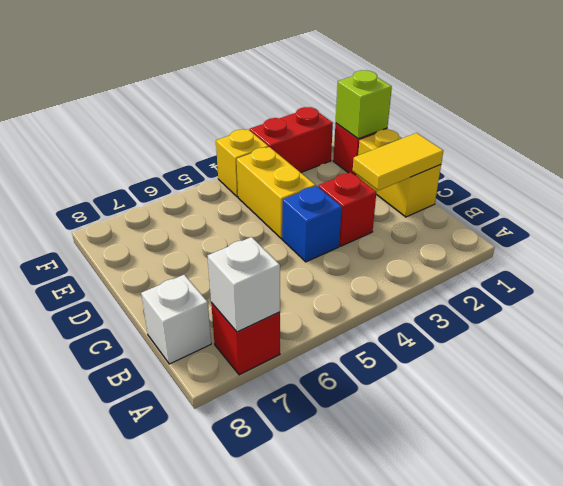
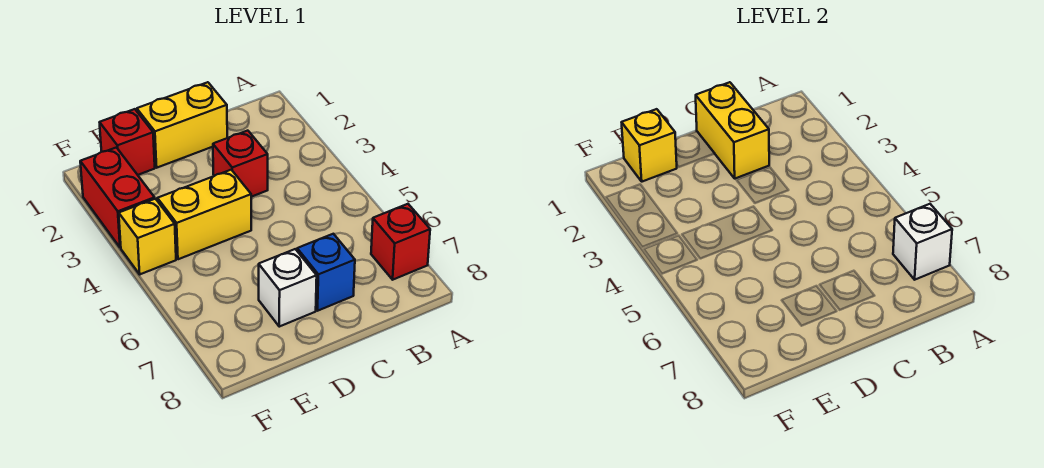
white 1x1 brick [141,275,211,364] -> white 1x1 brick moved to [259,249,317,327]
yellow 1x2 tile [353,133,443,190] -> yellow 1x2 brick [696,82,769,179]
blue 1x1 brick [282,186,342,262] -> blue 1x1 brick moved to [297,234,355,311]
lime 1x1 brick [336,70,392,139] -> yellow 1x1 brick [622,109,677,182]

